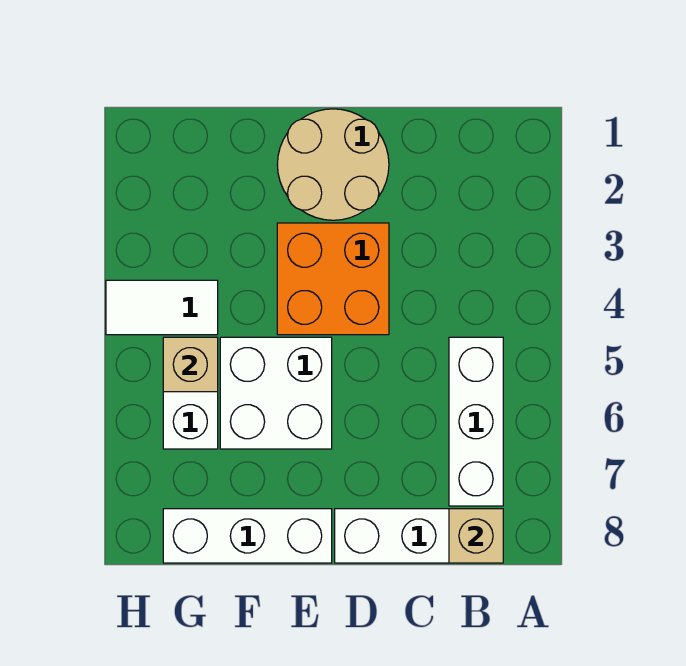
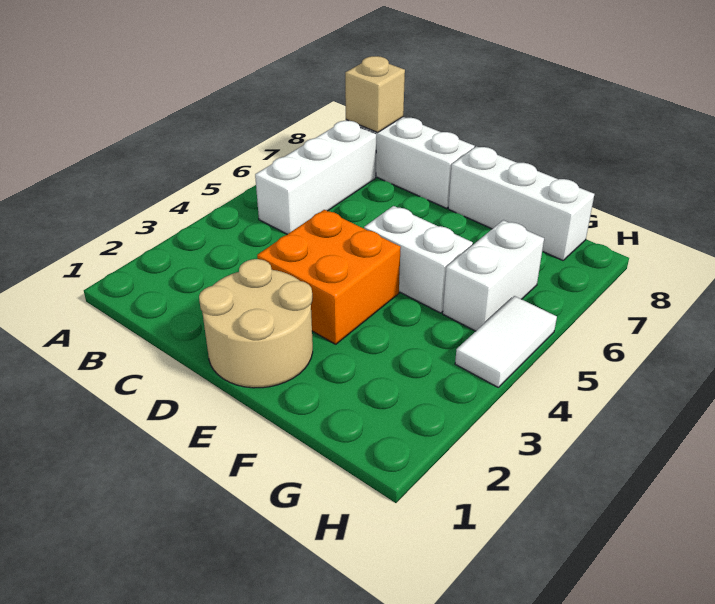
white 2x2 brick [220,337,332,449] -> white 1x2 brick [364,206,473,313]
white 1x2 tile [106,280,218,335] -> white 1x2 tile turned to [455,296,557,387]
tan 1x1 brick [163,337,218,392] -> none

